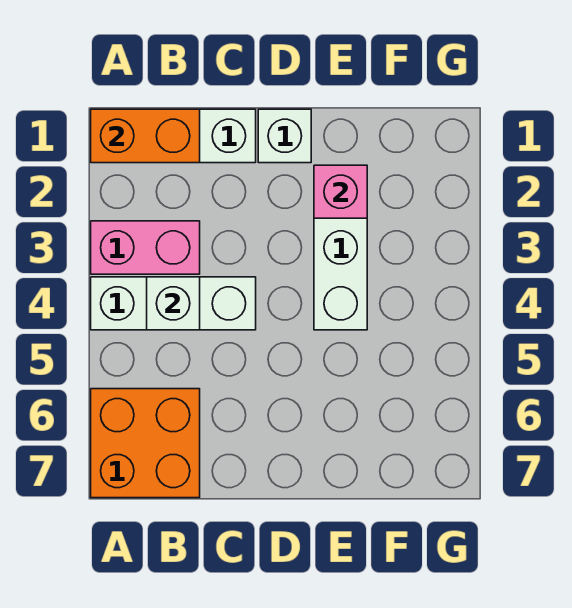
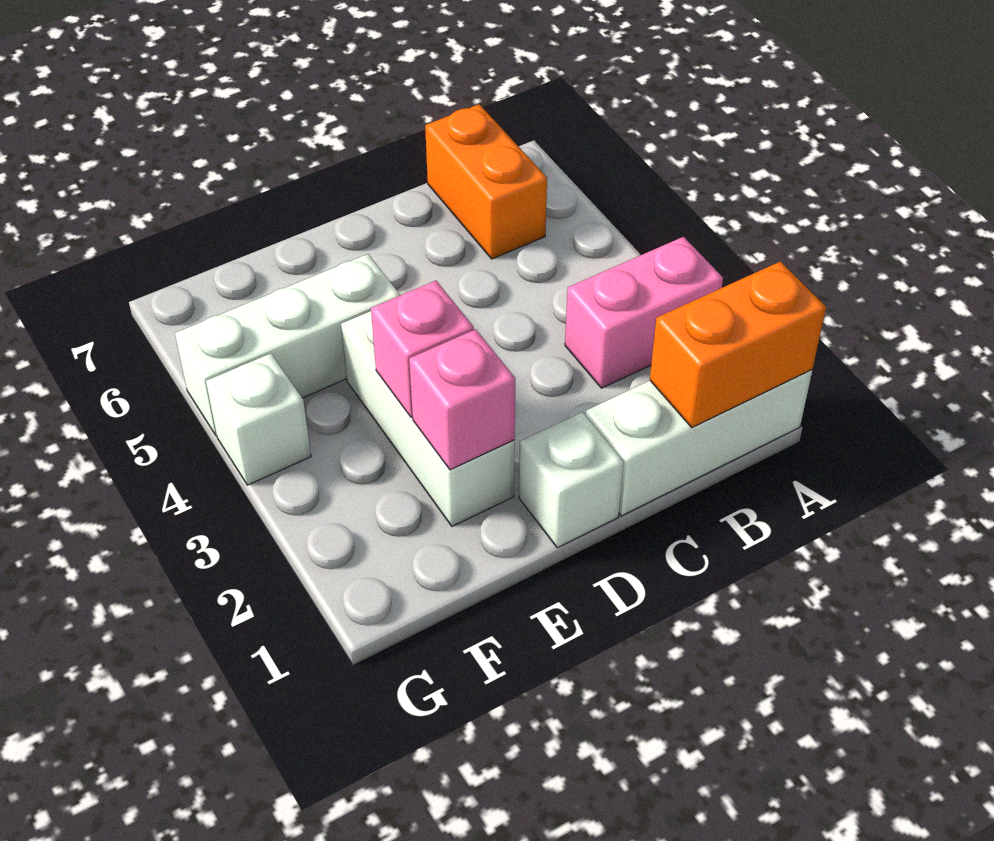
white 1x3 brick [91,277,256,330] -> white 1x3 brick moved to [175,254,400,436]
orange 2x2 brick [91,389,200,498] -> orange 1x2 brick [425,104,547,259]
white 1x1 brick [147,277,200,330] -> white 1x1 brick moved to [206,353,311,485]
none -> pink 1x1 brick [371,281,474,418]

